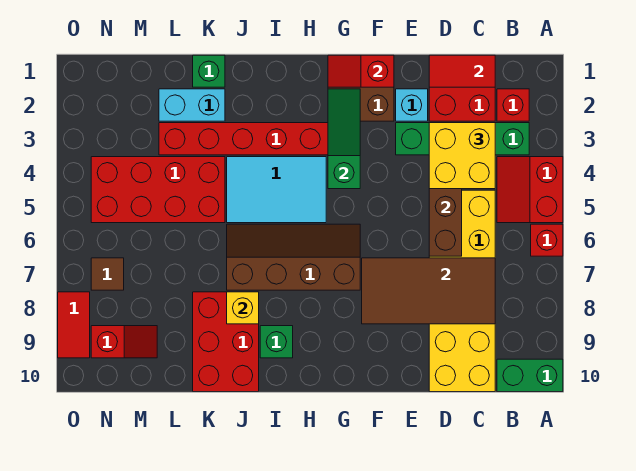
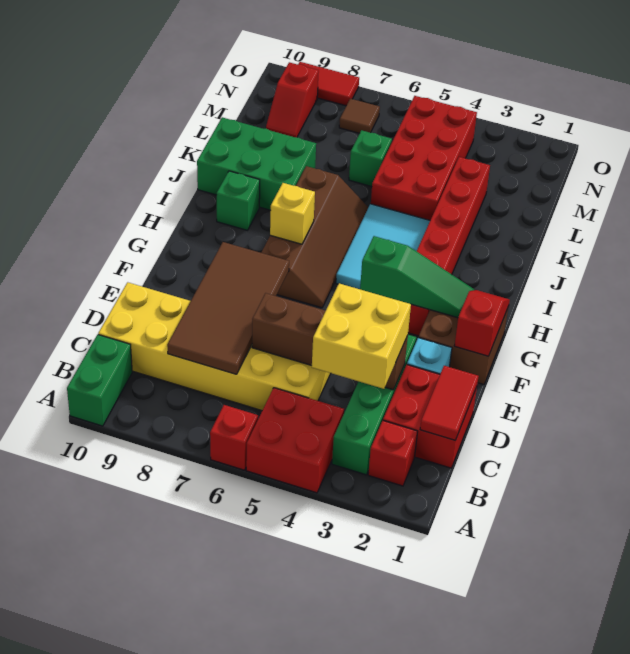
red 2x2 slope [497,157,563,223] -> red 2x2 brick [246,388,344,493]
red 2x3 brick [193,292,259,392] -> green 2x3 brick [197,117,316,210]
yellow 1x1 brick [227,292,259,324] -> yellow 1x1 brick moved to [270,183,315,244]
green 1x1 brick [193,55,225,87] -> green 1x1 brick moved to [349,130,392,187]
cyan 1x2 brick [159,89,225,121] -> none

